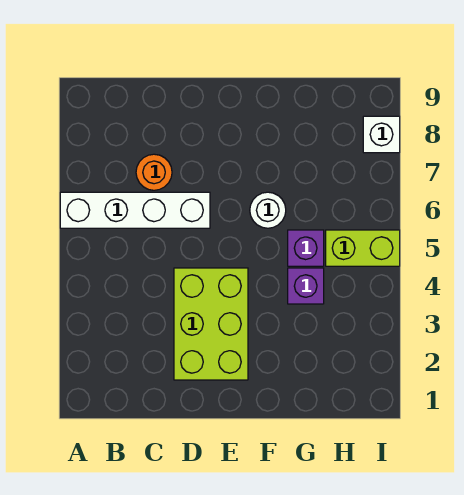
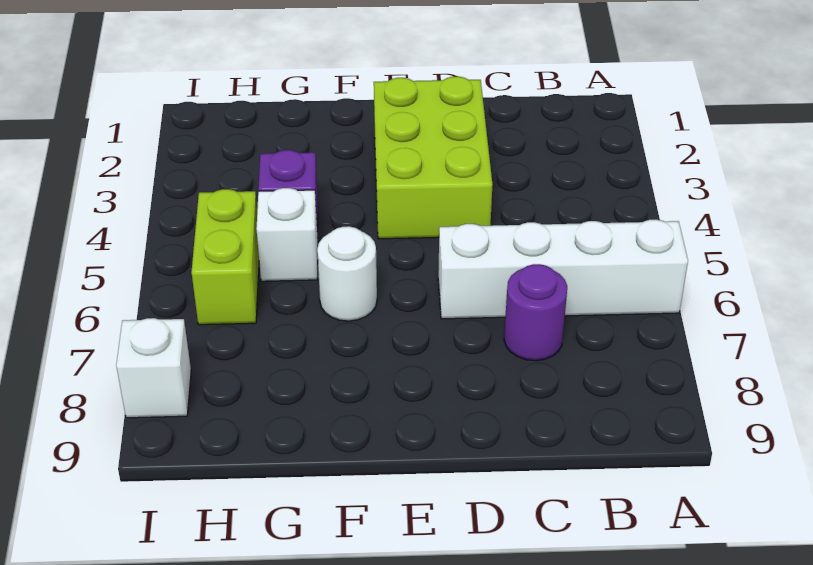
orange 1x1 round brick [136,154,172,190] -> purple 1x1 round brick [504,264,567,361]
purple 1x1 brick [288,230,324,266] -> white 1x1 brick [256,188,318,281]
lime 1x2 brick [326,230,400,266] -> lime 1x2 brick turned to [192,189,259,325]

